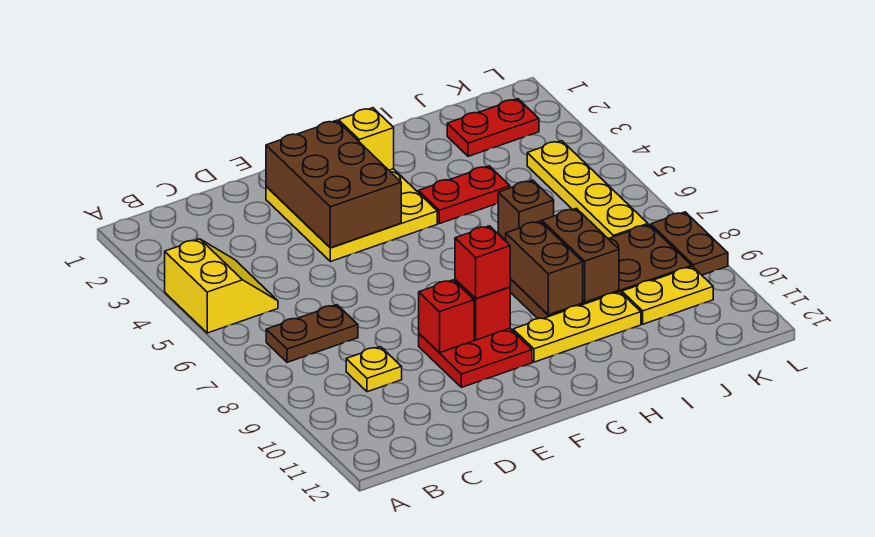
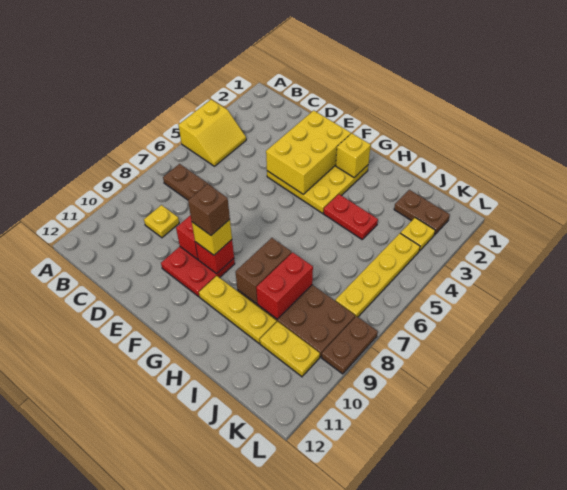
brown 2x3 brick [266,120,401,248] -> yellow 2x3 brick [266,110,351,194]
red 1x1 brick [455,226,510,299] -> yellow 1x1 brick [192,219,232,255]
brown 1x1 brick [498,180,554,240] -> brown 1x1 brick moved to [188,184,230,235]
brown 1x2 brick [542,208,619,302] -> red 1x2 brick [256,252,313,319]
red 1x2 plate [447,99,539,156] -> brown 1x2 plate [394,190,450,235]
none -> yellow 1x1 plate [401,218,435,251]

